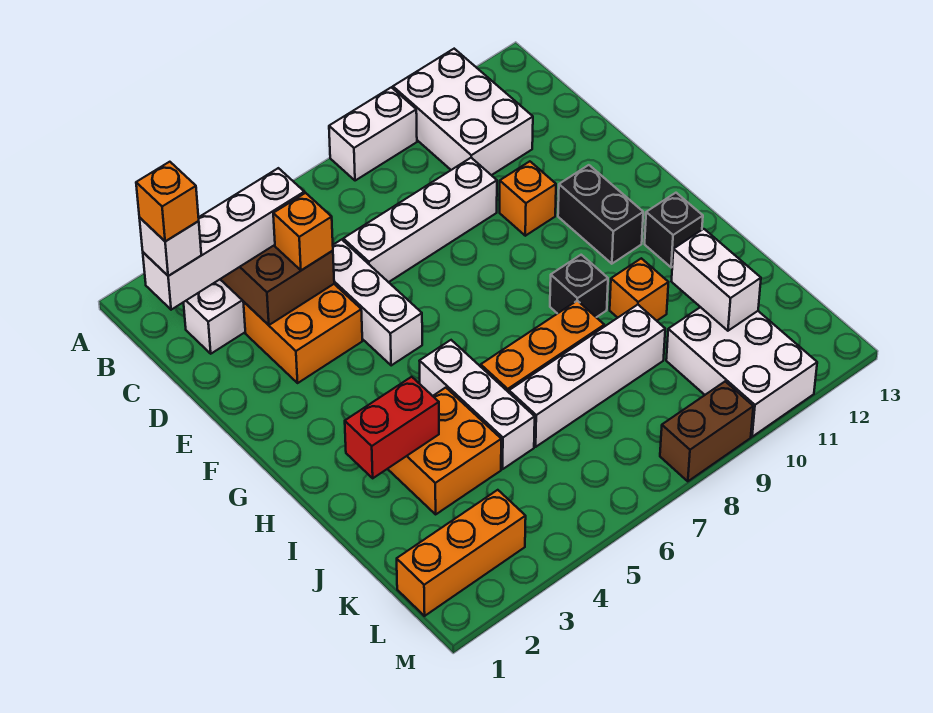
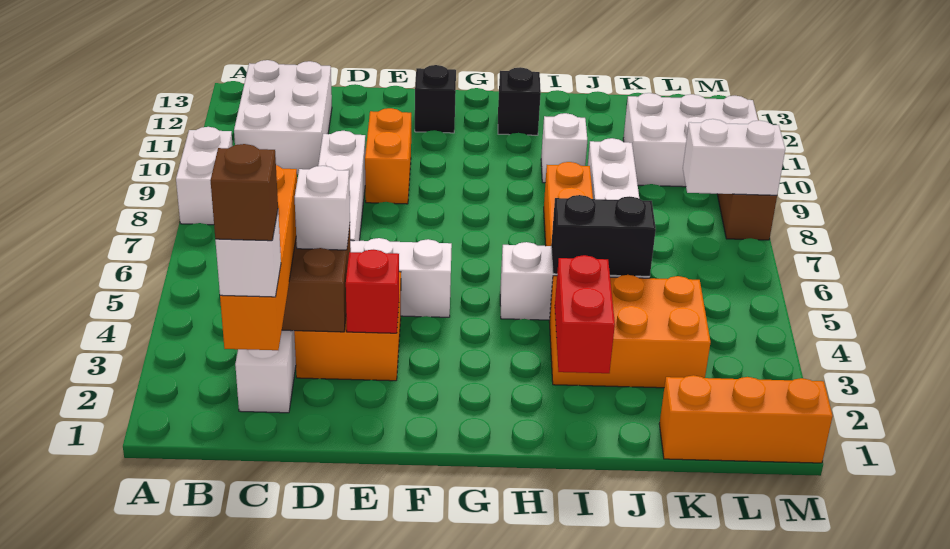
white 2x3 brick [393,49,533,175] -> white 2x3 brick turned to [234,60,332,174]
white 1x4 brick [143,168,304,310] -> orange 1x4 brick [220,165,297,350]
orange 1x1 brick [136,162,199,241] -> brown 1x1 brick [211,144,278,241]
orange 1x1 brick [273,193,333,270] -> white 1x1 brick [295,166,350,250]
none -> red 1x1 brick [346,250,399,333]
orange 1x1 brick [500,161,556,236] -> orange 1x2 brick [365,108,411,204]
black 1x2 brick [558,165,643,264] -> black 1x2 brick moved to [551,195,656,276]
black 1x1 brick [550,255,608,317] -> black 1x1 brick moved to [415,65,456,133]
orange 2x2 brick [388,388,501,514] -> orange 2x3 brick [549,275,711,388]
orange 1x1 brick [610,258,668,321] -> white 1x1 brick [541,113,587,183]
white 1x2 brick [671,229,761,331] -> white 1x2 brick moved to [683,119,785,195]
orange 1x3 brick [397,490,526,616] -> orange 1x3 brick turned to [659,375,833,463]

